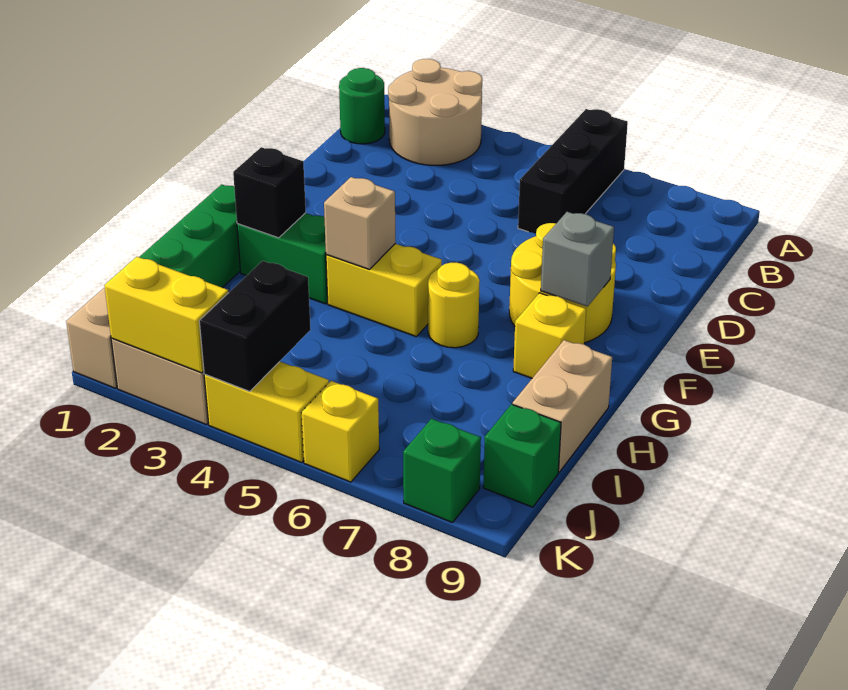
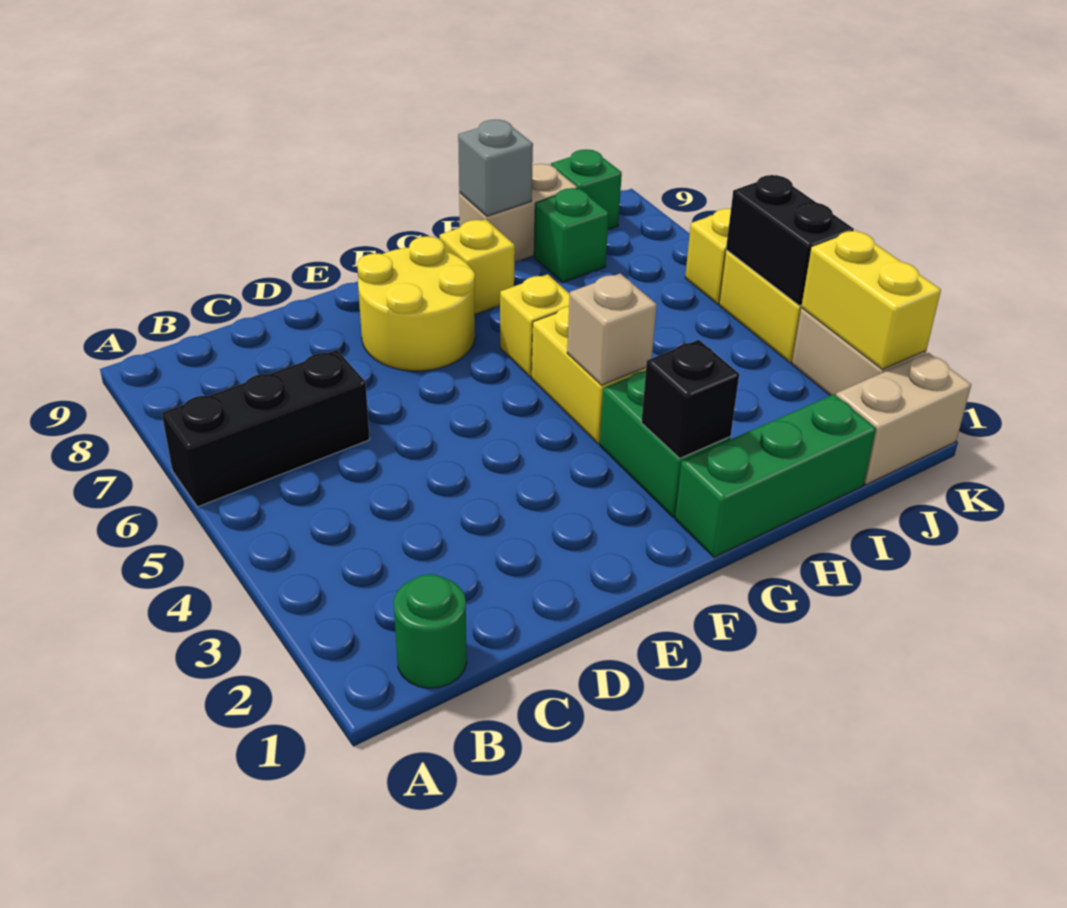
tan 2x2 round brick [388,59,482,165] -> none
grey 1x1 brick [541,212,614,307] -> grey 1x1 brick moved to [458,119,533,216]
yellow 1x1 round brick [428,263,480,348] -> yellow 1x1 brick [500,274,570,377]
black 1x2 brick [199,261,311,392] -> black 1x2 brick turned to [726,175,854,306]
green 1x1 brick [403,419,481,523] -> green 1x1 brick moved to [534,188,609,283]

